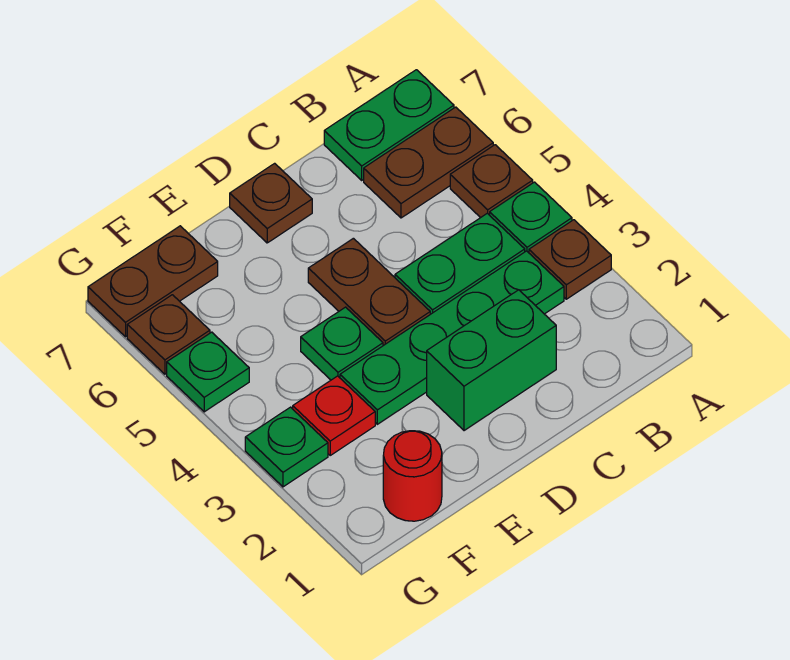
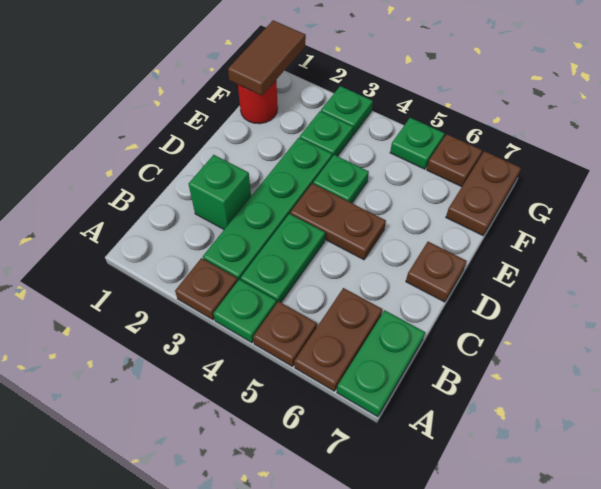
green 1x2 brick [427,290,556,431] -> green 1x1 brick [188,155,251,229]
none -> brown 1x2 tile [228,20,306,96]
red 1x1 plate [293,376,375,455] -> green 1x1 plate [300,111,353,157]

